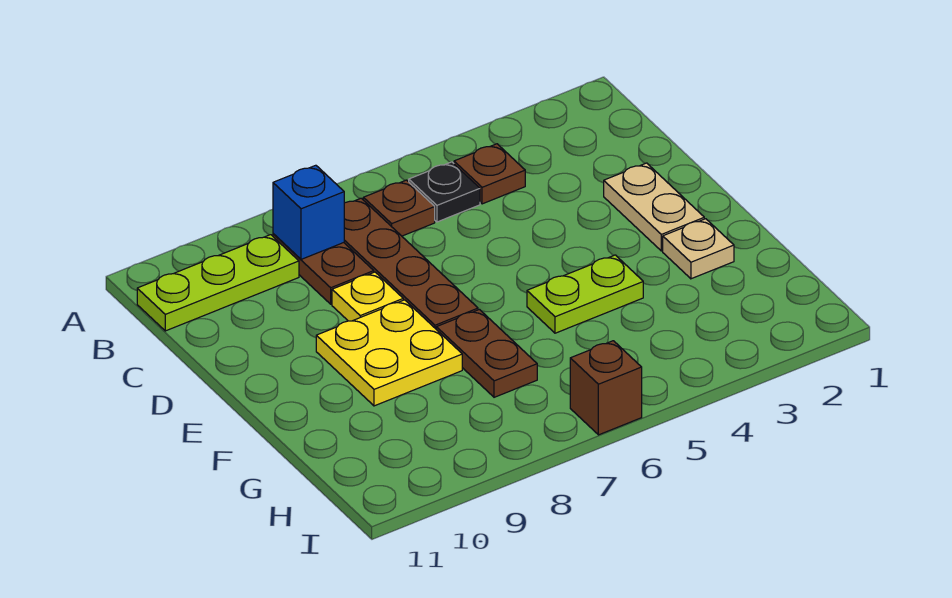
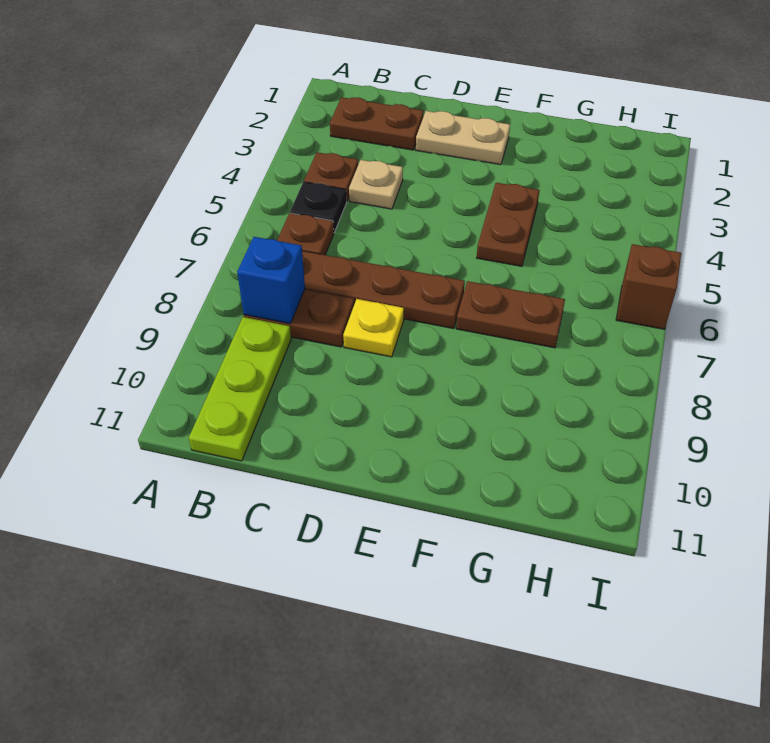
none -> brown 1x2 plate [330,97,424,150]
yellow 2x2 plate [316,300,462,406] -> none
tan 1x1 plate [663,219,734,279] -> tan 1x1 plate moved to [349,160,403,209]
lime 1x2 plate [527,255,643,333] -> brown 1x2 plate [477,183,540,266]

